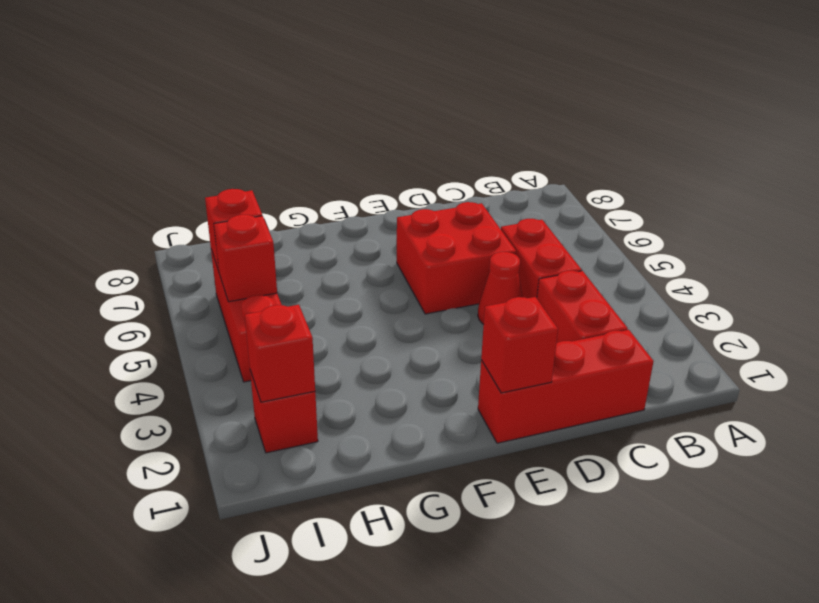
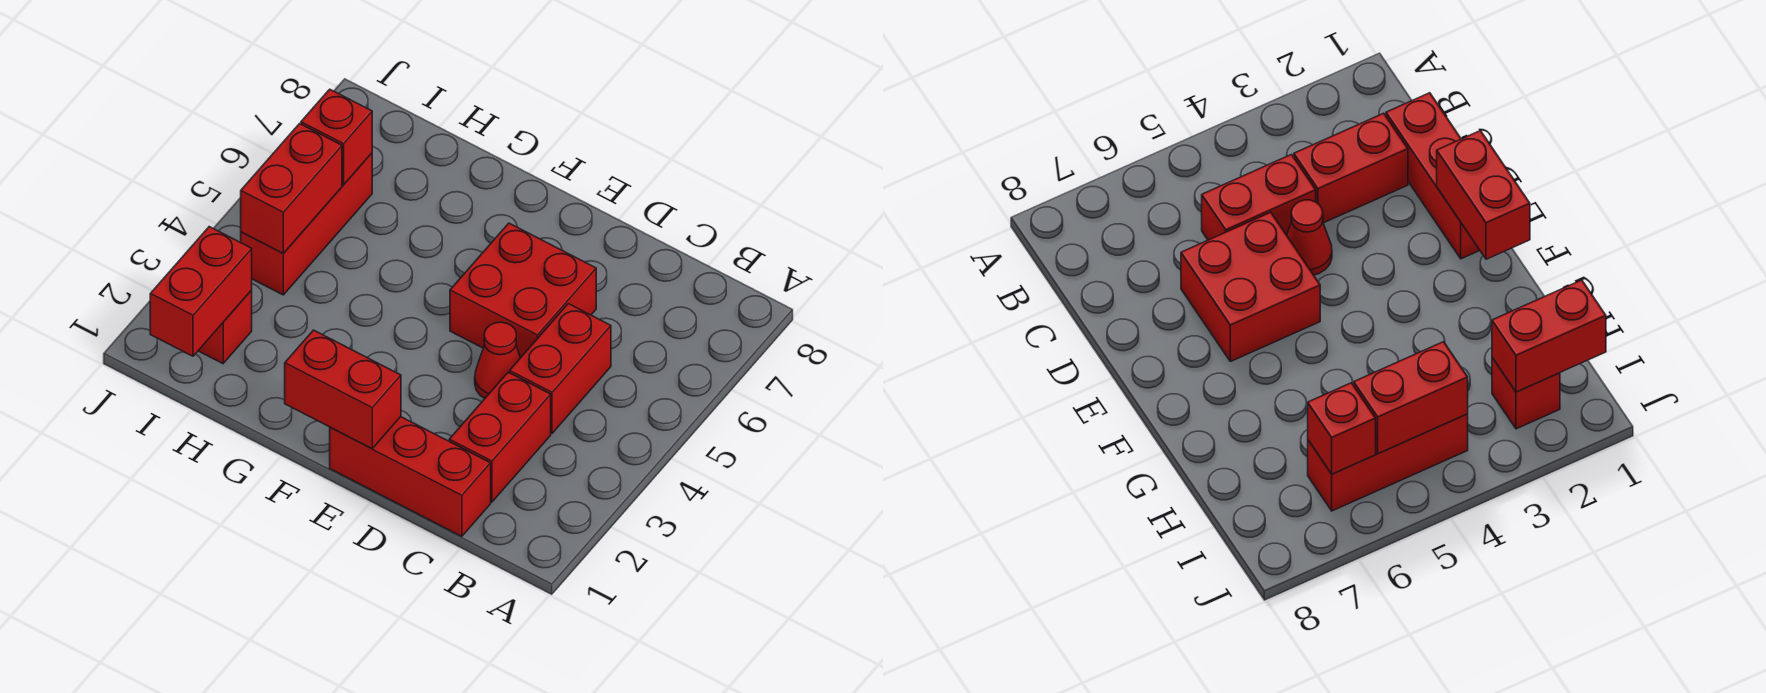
red 1x1 brick [481,297,558,393] -> red 1x2 brick [285,330,401,449]
red 1x1 brick [245,305,315,402] -> red 1x2 brick [150,227,252,356]
red 1x1 brick [214,215,277,302] -> red 1x2 brick [241,124,342,253]

